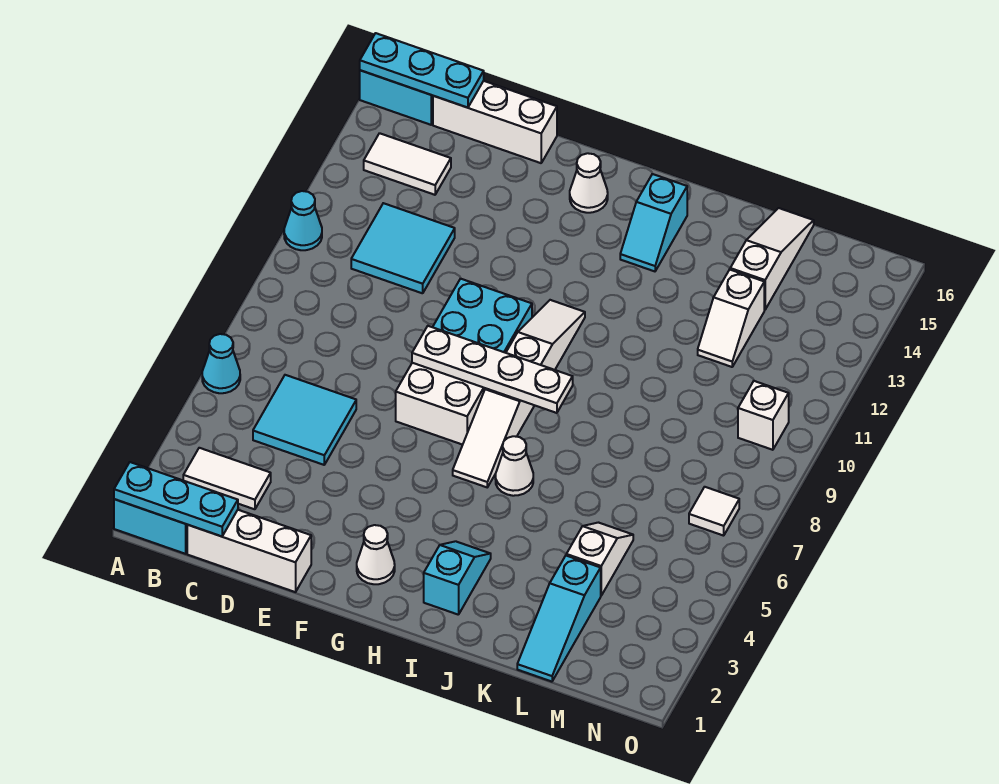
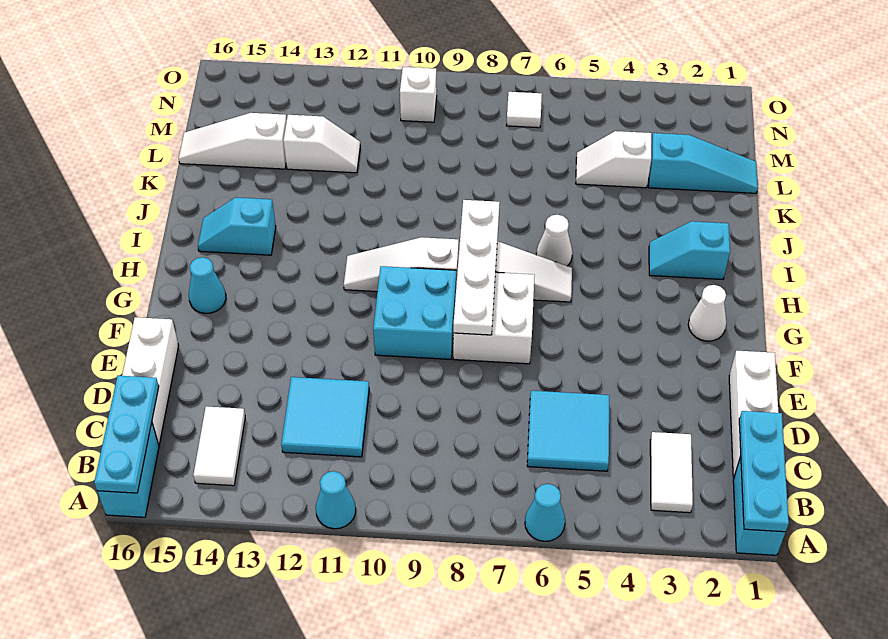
white 1x1 cone [570,153,608,213] -> cyan 1x1 cone [189,257,226,313]
cyan 1x2 slope [620,174,687,271] -> cyan 1x2 slope turned to [198,197,276,255]

